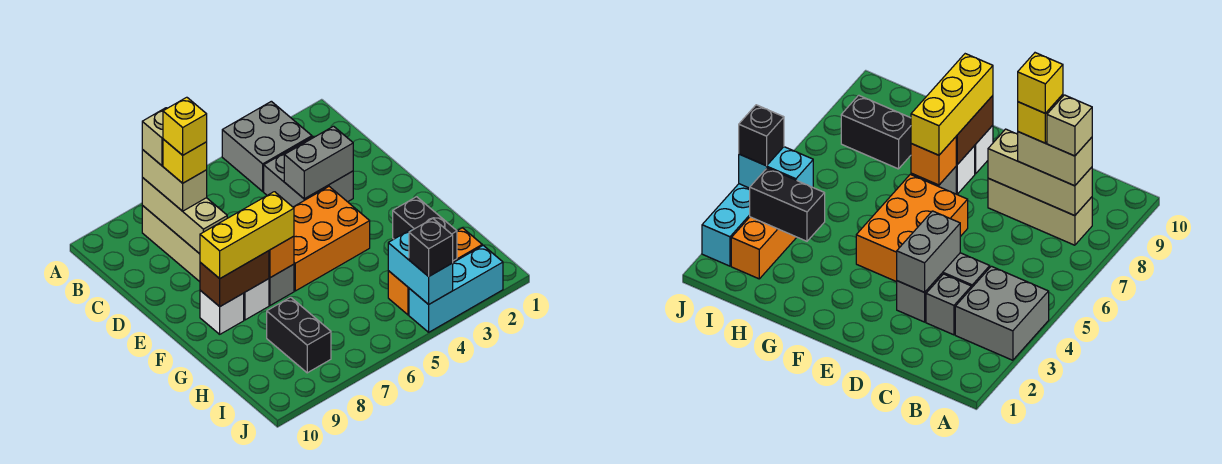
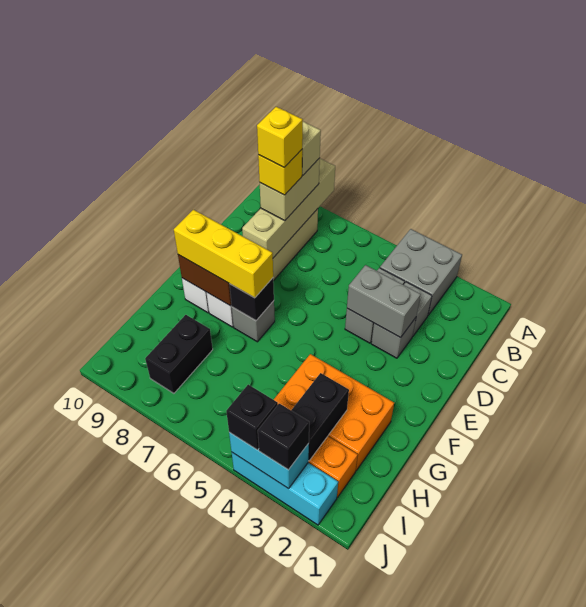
tan 1x3 brick [142,178,227,254] -> tan 1x4 brick [242,159,335,258]
orange 2x3 brick [293,187,370,291] -> orange 2x3 brick moved to [274,354,394,471]
orange 1x1 brick [269,236,294,278] -> black 1x1 brick [229,278,274,320]
cyan 1x2 brick [388,229,453,304] -> cyan 1x2 brick turned to [229,432,309,489]
none -> black 1x1 brick [258,404,309,470]

